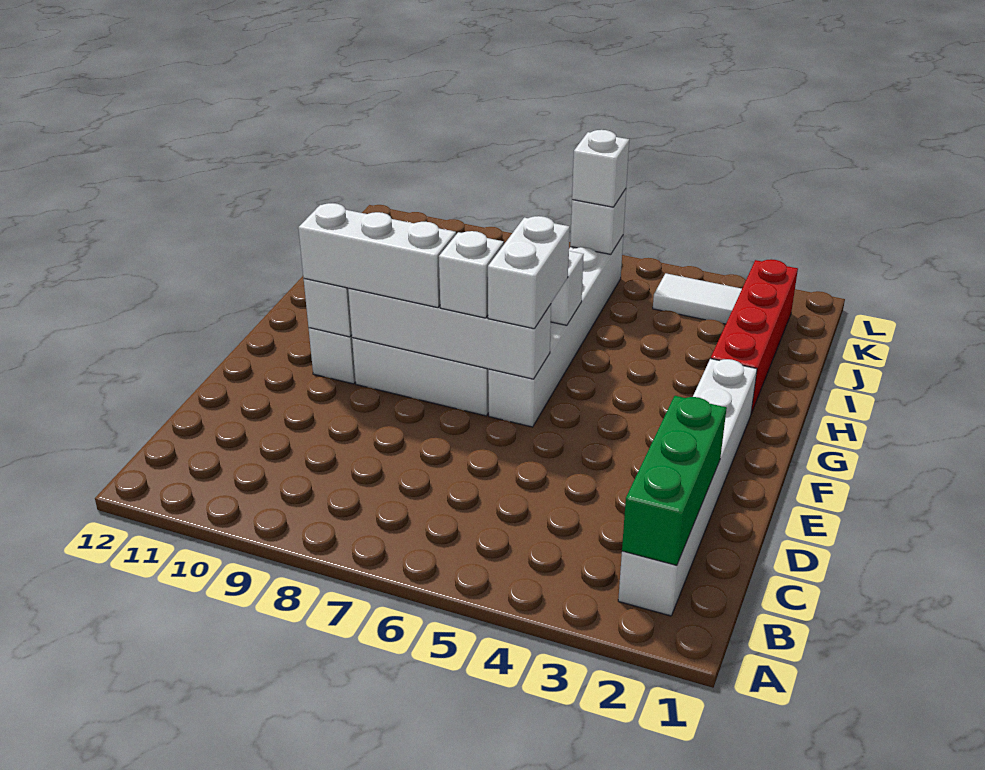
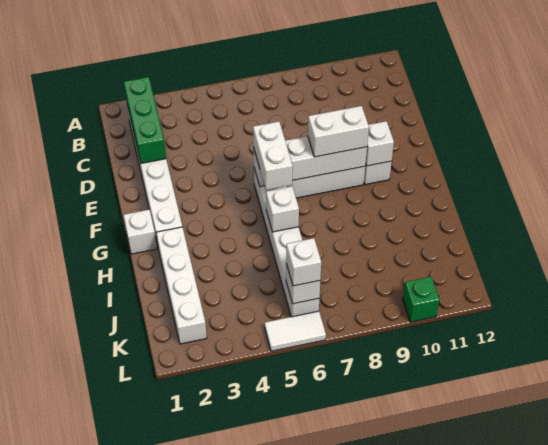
white 1x1 brick [439,231,504,318] -> white 1x1 brick moved to [124,210,157,254]
white 1x3 brick [298,203,456,308] -> white 1x2 brick [308,106,369,157]
red 1x4 brick [711,259,798,413] -> white 1x4 brick [156,227,207,344]
white 1x2 tile [653,273,742,324] -> white 1x2 tile moved to [265,311,326,351]
none -> green 1x1 brick [403,277,440,322]

